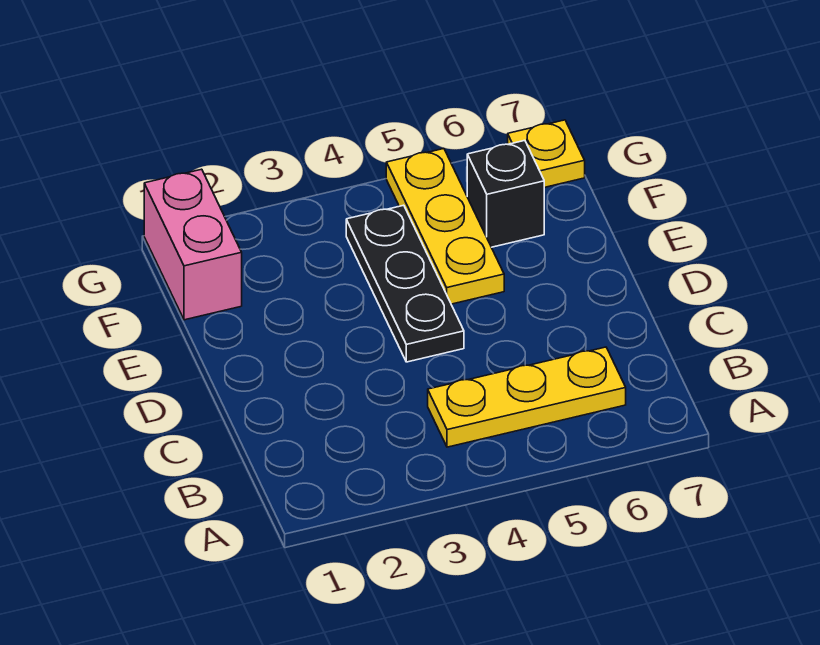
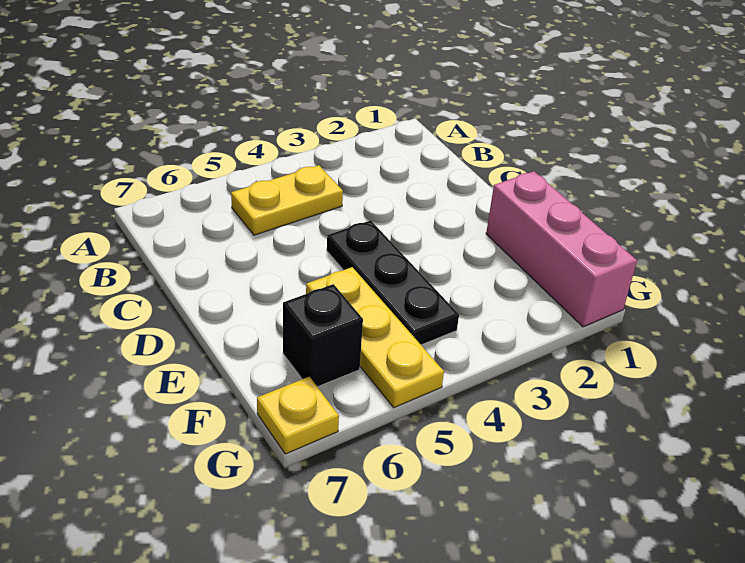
yellow 1x3 plate [428,347,626,447] -> yellow 1x2 plate [231,165,343,235]
pink 1x2 brick [144,169,242,320] -> pink 1x3 brick [486,171,637,327]

